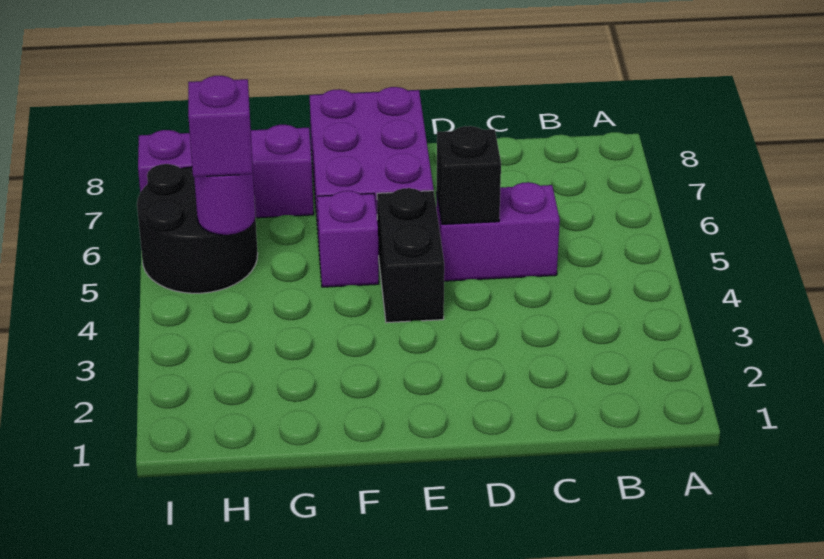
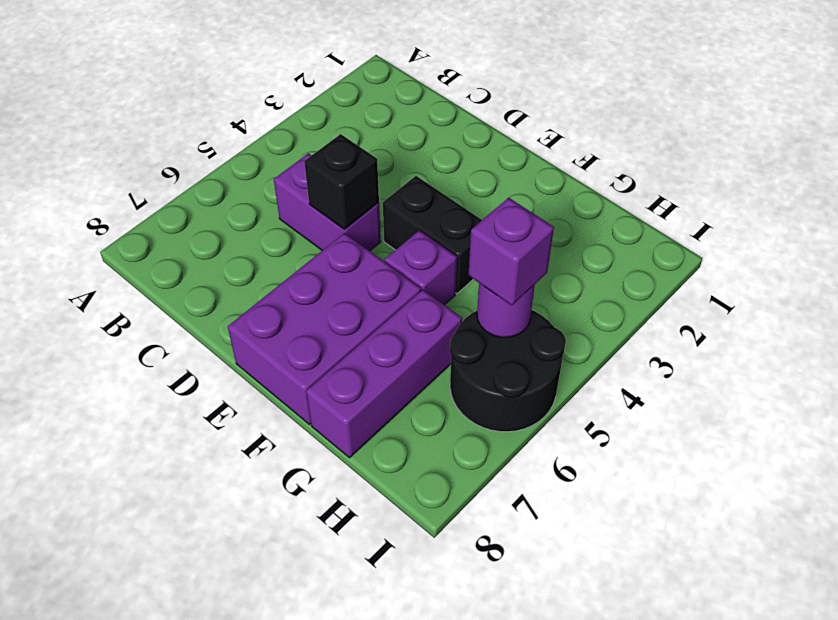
black 1x2 brick [377,188,444,323] -> black 1x2 brick turned to [383,176,482,293]
purple 1x3 brick [138,125,314,218] -> purple 1x3 brick turned to [306,290,462,458]

